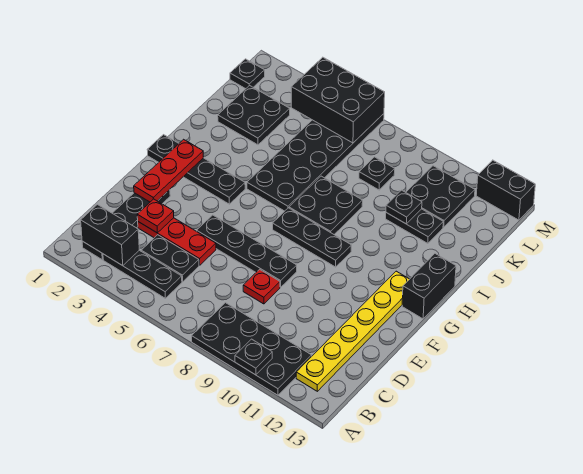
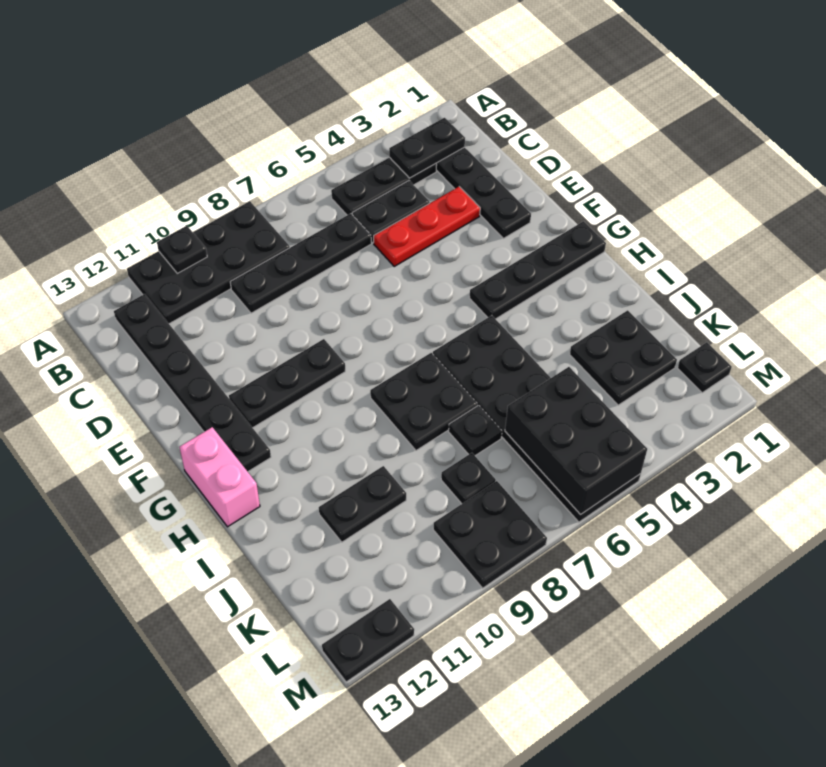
black 1x2 brick [81,205,139,266] -> black 1x2 plate [389,118,465,178]
yellow 1x6 plate [296,271,409,391] -> black 1x6 plate [114,294,271,472]
red 1x1 plate [137,199,174,233] -> none
red 1x1 plate [243,269,280,304] -> none
red 1x3 plate [134,139,203,202] -> none
black 1x4 plate [197,215,297,287] -> black 1x4 plate moved to [230,213,371,313]
black 1x3 plate [273,208,351,267] -> black 1x3 plate moved to [229,339,345,428]
black 1x2 brick [402,254,456,319] -> pink 1x2 brick [179,427,260,527]
black 1x1 plate [386,190,422,224] -> black 1x1 plate moved to [449,405,502,456]
black 2x2 plate [406,166,475,227] -> black 2x2 plate moved to [433,481,547,588]
black 2x3 brick [291,57,385,143] -> black 2x3 brick turned to [505,367,647,515]
black 1x2 brick [476,160,535,220] -> black 1x2 plate [322,599,414,682]

